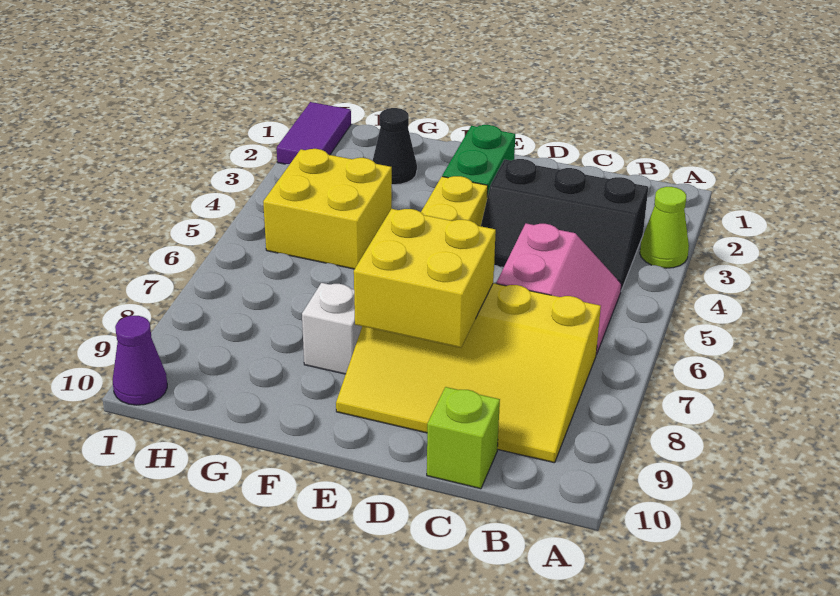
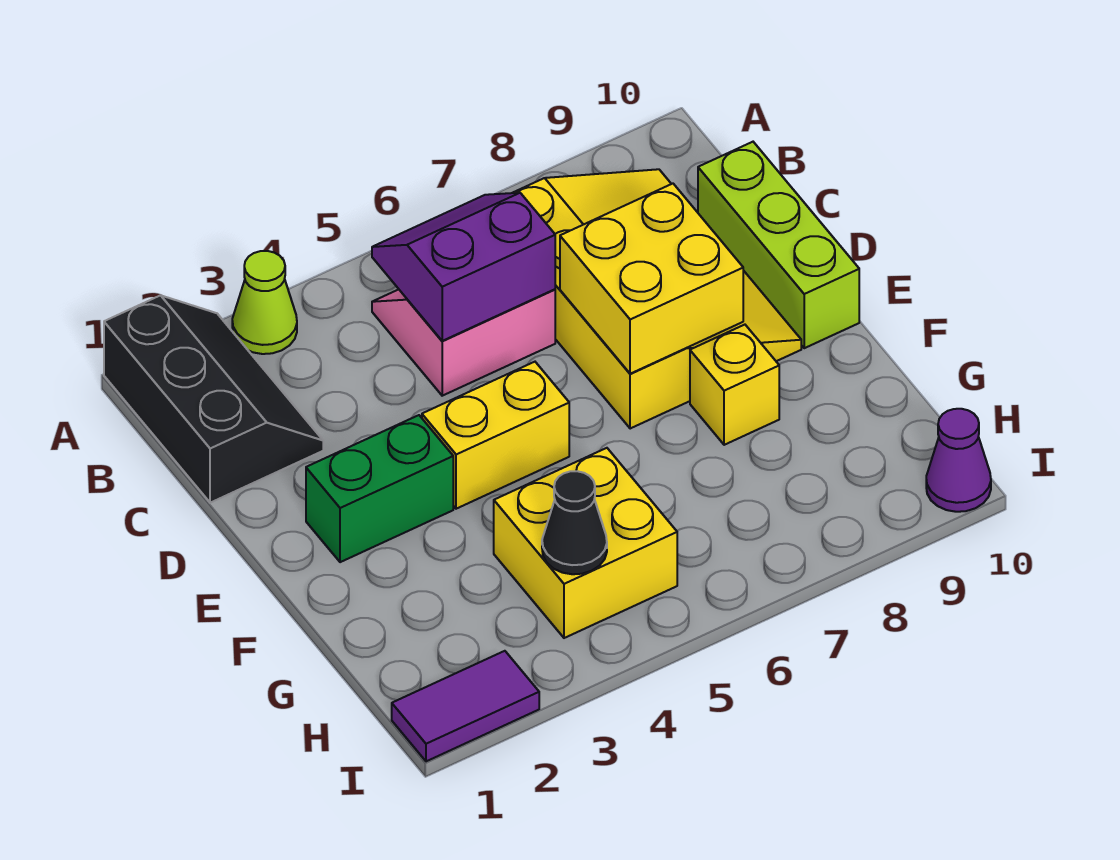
black 2x3 slope [481,159,648,290] -> black 2x3 slope moved to [104,295,323,503]
none -> purple 2x2 slope [372,193,555,341]
lime 1x1 brick [427,387,500,489] -> lime 1x3 brick [698,142,859,348]
white 1x1 brick [302,283,362,374] -> yellow 1x1 brick [690,325,779,445]
black 1x1 cone [373,108,417,185] -> black 1x1 cone moved to [542,471,607,574]

